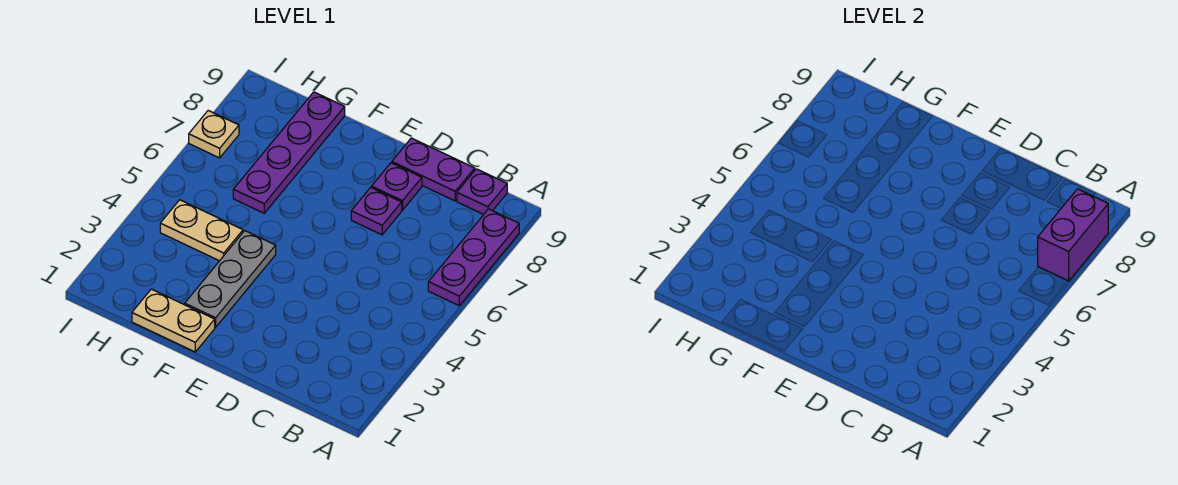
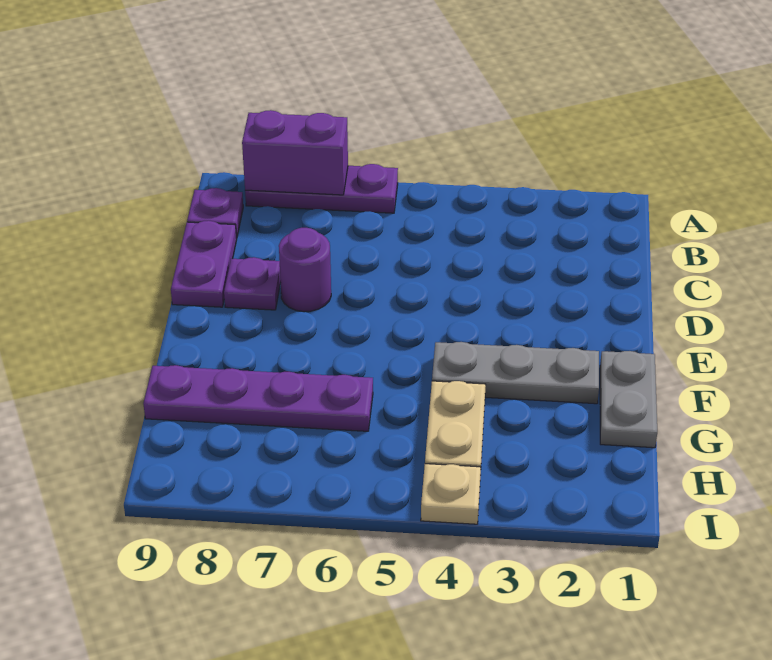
purple 1x1 plate [351,187,402,235] -> purple 1x1 round brick [279,228,331,312]
tan 1x2 plate [132,289,215,352] -> grey 1x2 plate [600,351,657,448]
tan 1x1 plate [189,111,239,158] -> tan 1x1 plate moved to [421,464,481,524]

